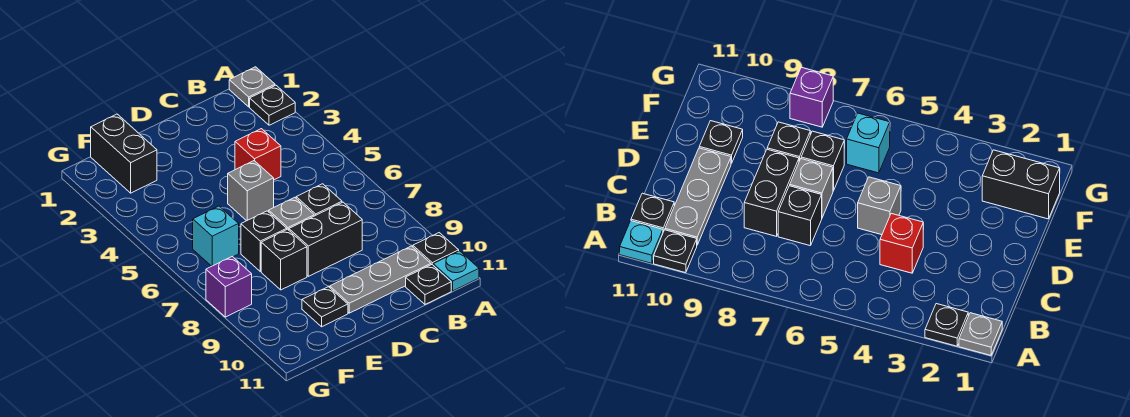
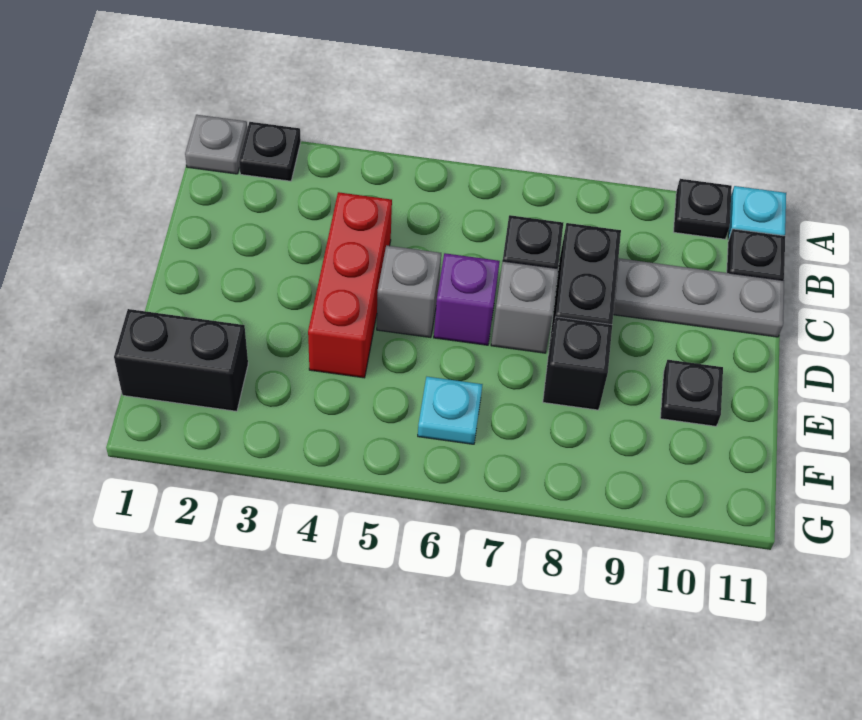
grey 1x3 plate [330,246,431,313] -> grey 1x3 plate turned to [613,258,784,337]
red 1x1 brick [235,129,281,180] -> red 1x3 brick [308,192,392,378]
black 1x1 brick [241,211,287,272] -> none
cyan 1x1 brick [193,206,239,266] -> cyan 1x1 plate [418,377,483,444]
purple 1x1 brick [206,257,252,317] -> purple 1x1 brick moved to [434,253,500,345]

